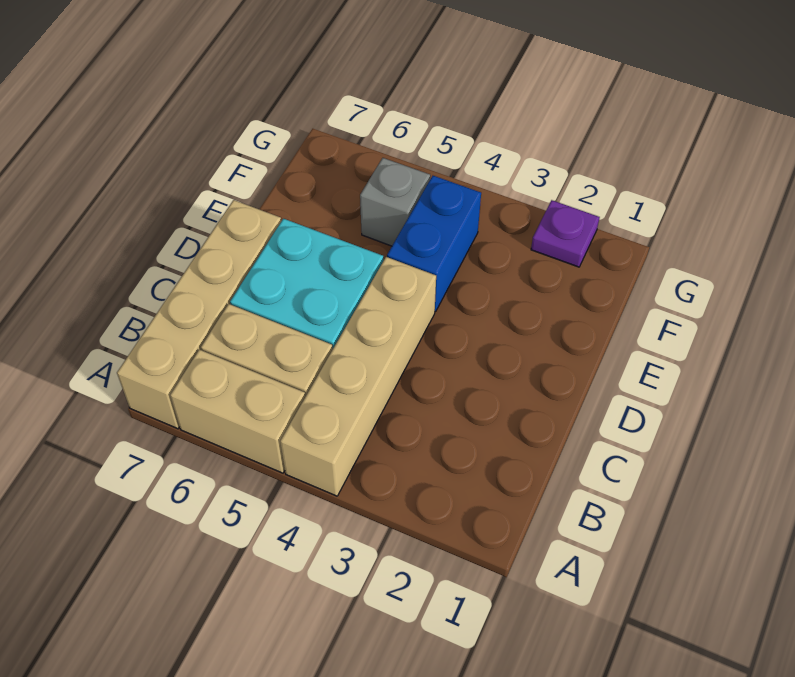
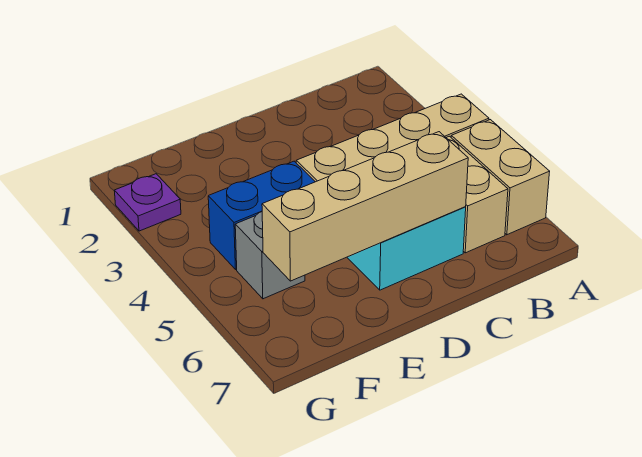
tan 1x4 brick [117,200,281,429] -> tan 1x4 brick moved to [262,132,468,281]

